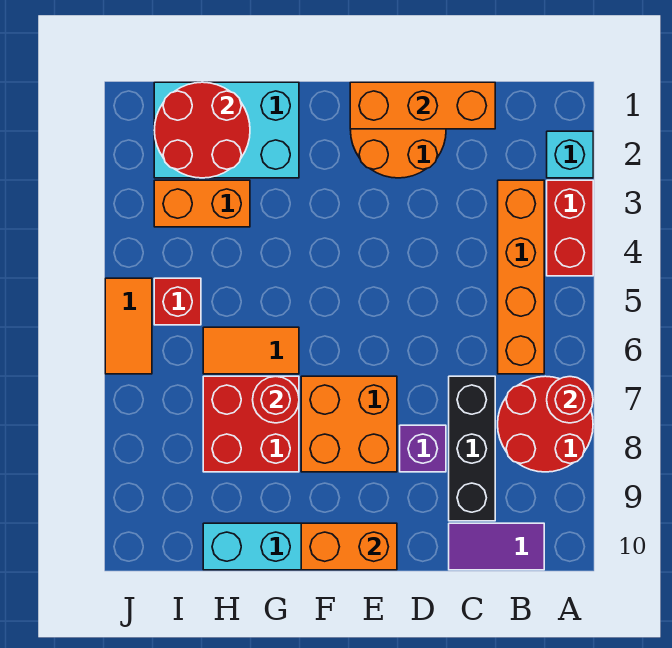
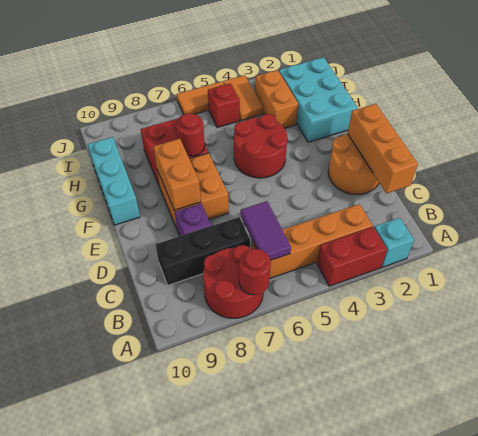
purple 1x2 tile [449,523,544,570] -> purple 1x2 tile moved to [241,201,291,260]
orange 1x2 brick [301,523,397,570] -> orange 1x2 brick moved to [153,139,201,210]
orange 1x2 tile [203,327,299,374] -> orange 1x2 tile moved to [223,75,263,121]
red 2x2 round brick [154,82,250,178] -> red 2x2 round brick moved to [234,114,287,178]

